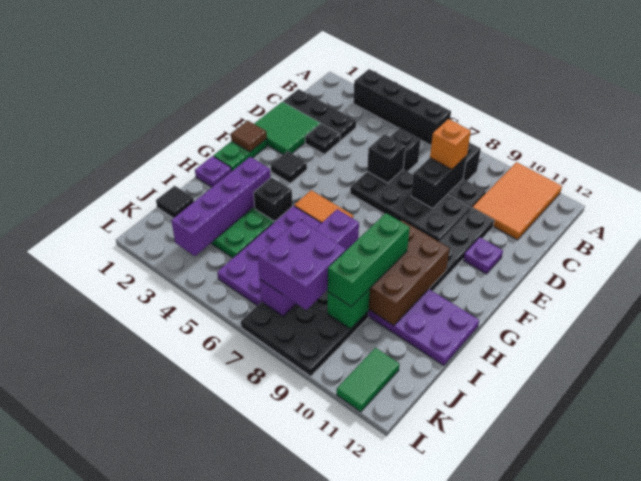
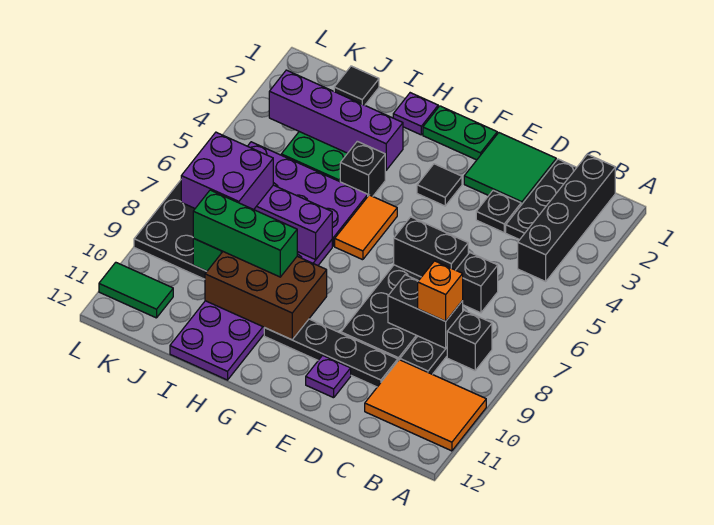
black 1x4 brick [353,69,451,145] -> black 1x4 brick moved to [518,154,615,281]
black 1x1 brick [367,134,405,183] -> black 1x2 brick [394,217,468,277]
brown 1x1 tile [231,121,267,152] -> none

